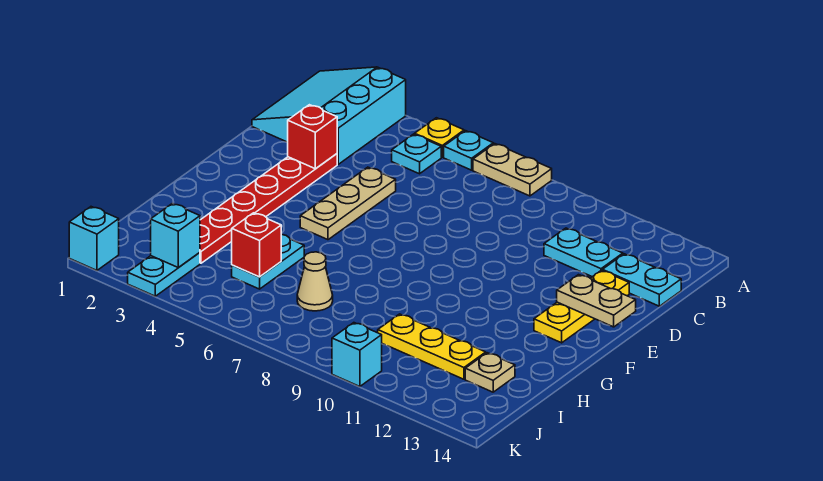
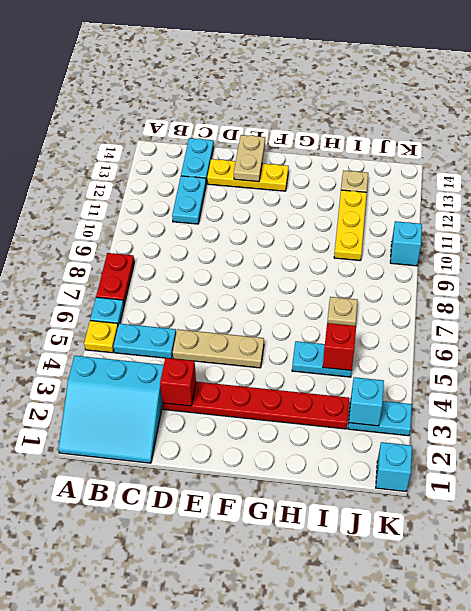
tan 1x2 plate [473,144,552,196] -> red 1x2 plate [96,253,134,305]
cyan 1x1 plate [392,134,441,174] -> cyan 1x2 plate [113,324,176,359]
tan 1x1 cone [297,252,333,311] -> tan 1x1 plate [327,297,358,326]

